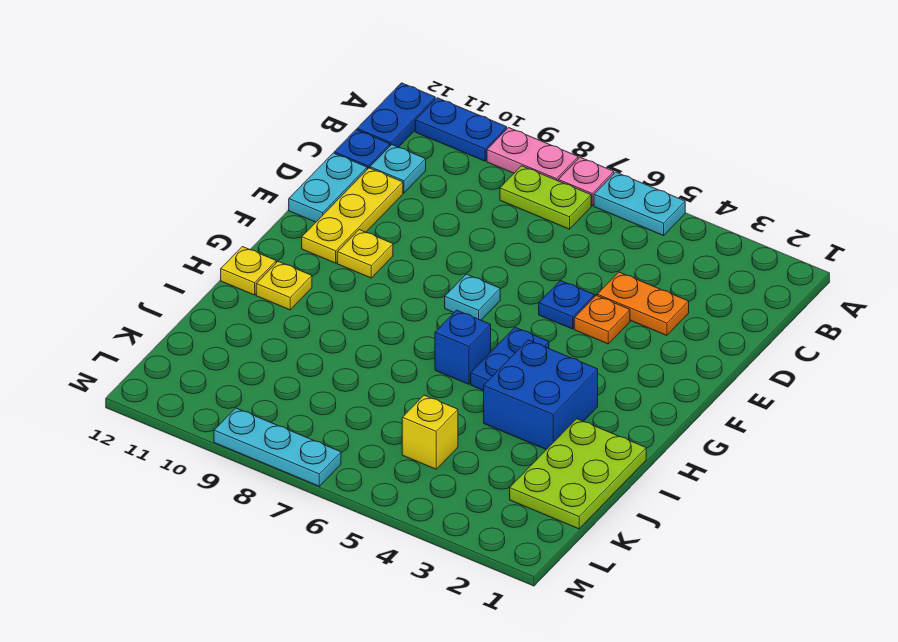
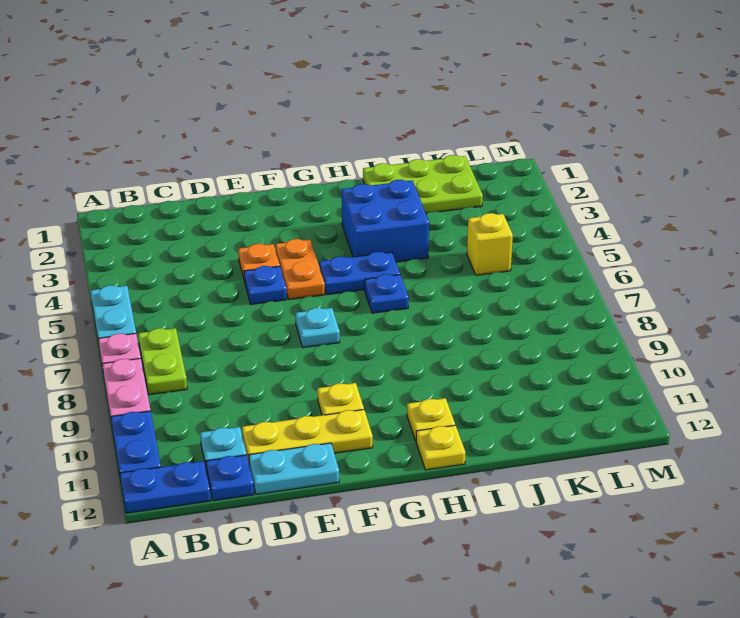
orange 1x2 plate [597,272,689,336] -> orange 1x2 plate moved to [275,239,325,300]
blue 1x1 brick [435,310,491,384] -> blue 1x1 plate [365,274,408,313]
cyan 1x3 plate [214,408,341,486] -> none

